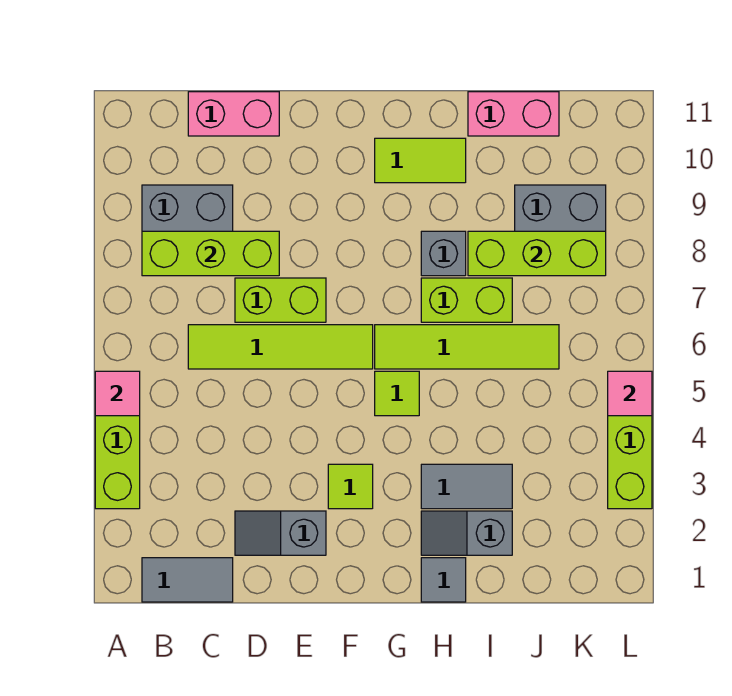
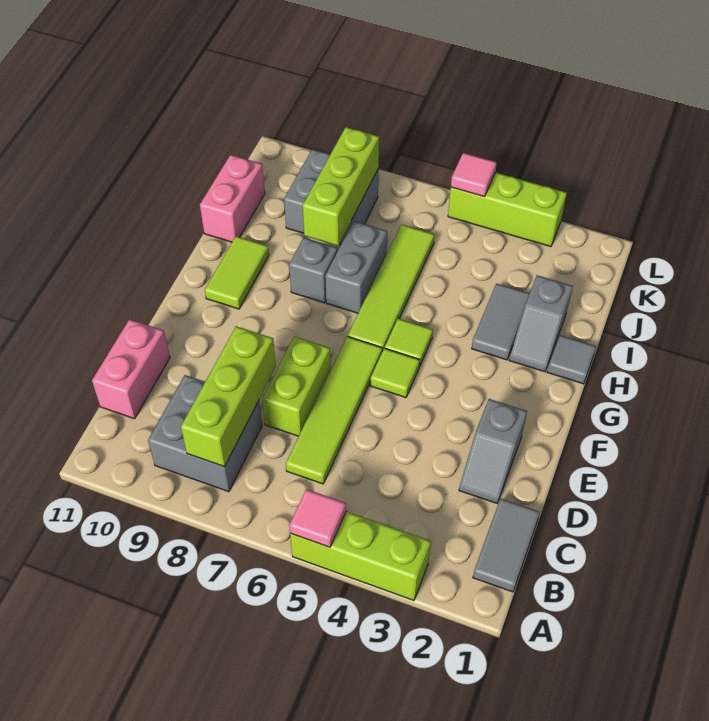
lime 1x1 tile [328,464,373,509] -> lime 1x1 tile moved to [370,348,420,398]
lime 1x2 brick [421,278,512,322] -> grey 1x2 brick [325,221,387,313]

